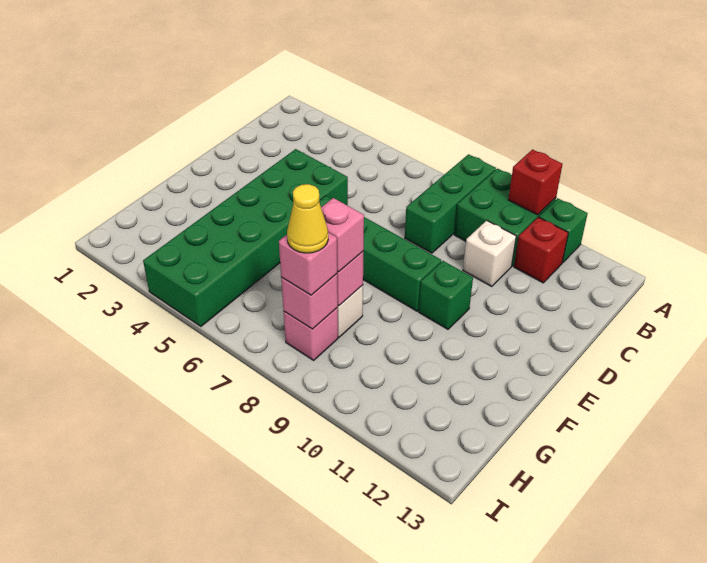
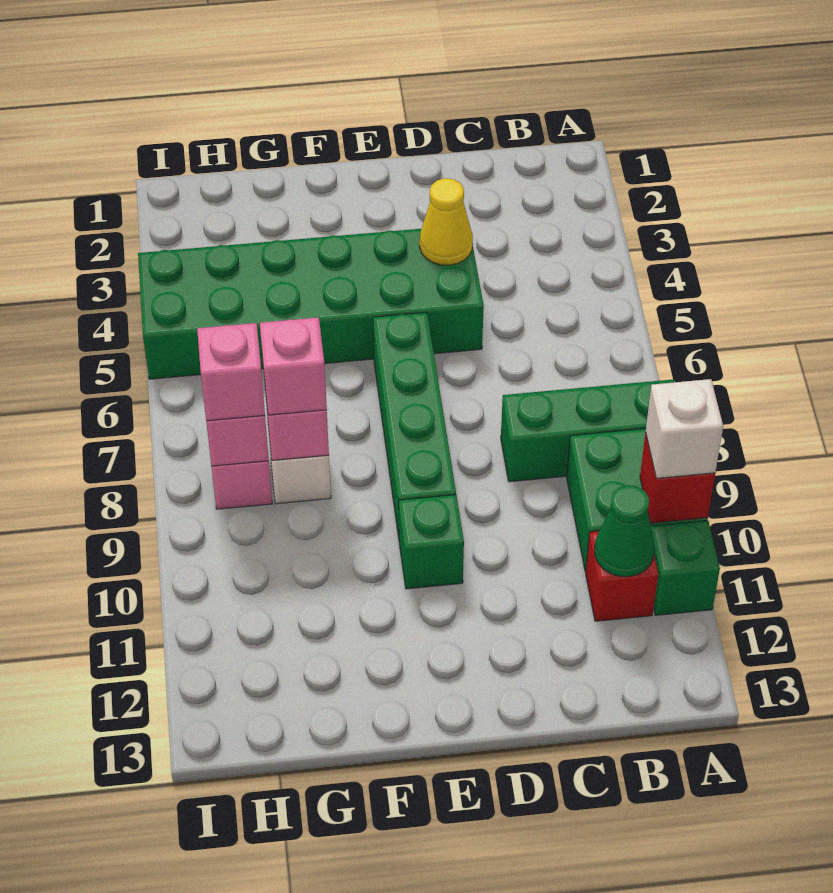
none -> green 1x1 cone [595,485,654,577]
white 1x1 brick [463,220,516,286] -> white 1x1 brick moved to [646,379,723,478]
yellow 1x1 cone [287,184,328,253] -> yellow 1x1 cone moved to [420,178,473,265]

